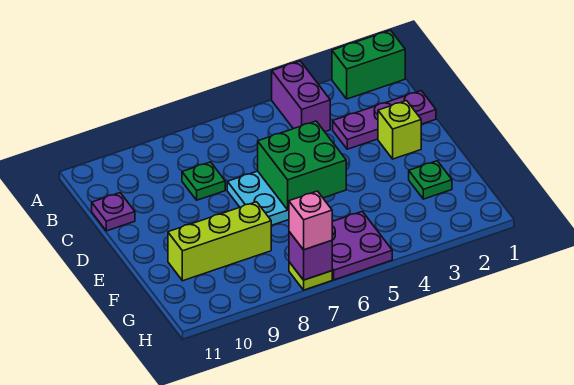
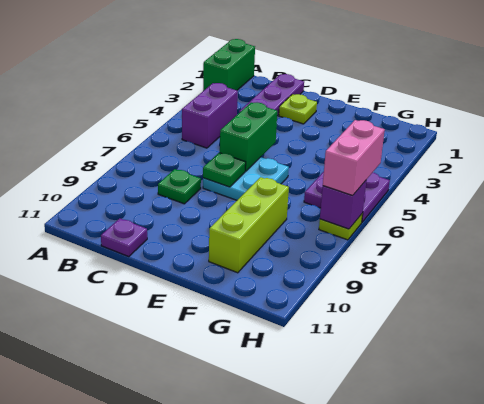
purple 1x2 brick [272,61,330,132] -> purple 1x2 brick turned to [182,83,238,148]
lime 1x1 brick [378,101,421,159] -> lime 1x1 plate [279,94,317,124]
green 2x2 brick [258,121,346,210] -> green 1x2 brick [220,102,277,171]
green 1x1 plate [409,161,452,199] -> green 1x1 plate moved to [203,153,246,187]
pink 1x1 brick [289,191,332,250] -> pink 1x2 brick [323,120,385,196]

